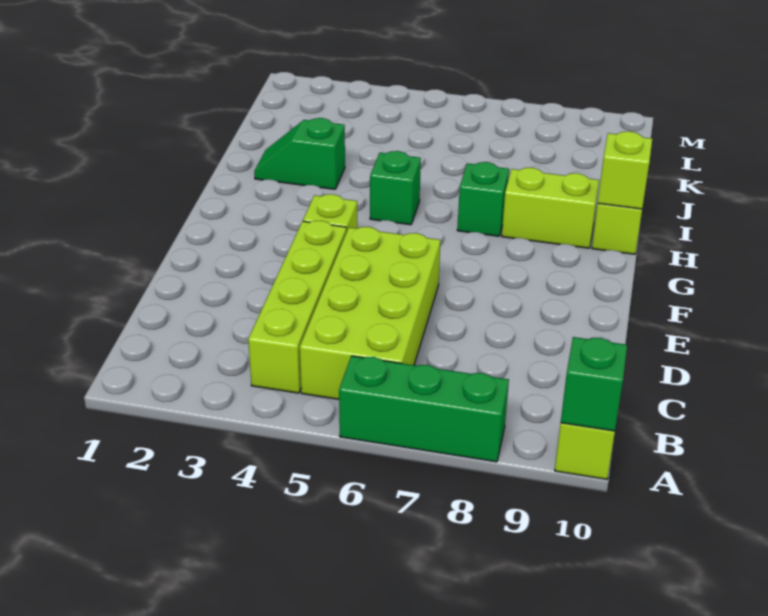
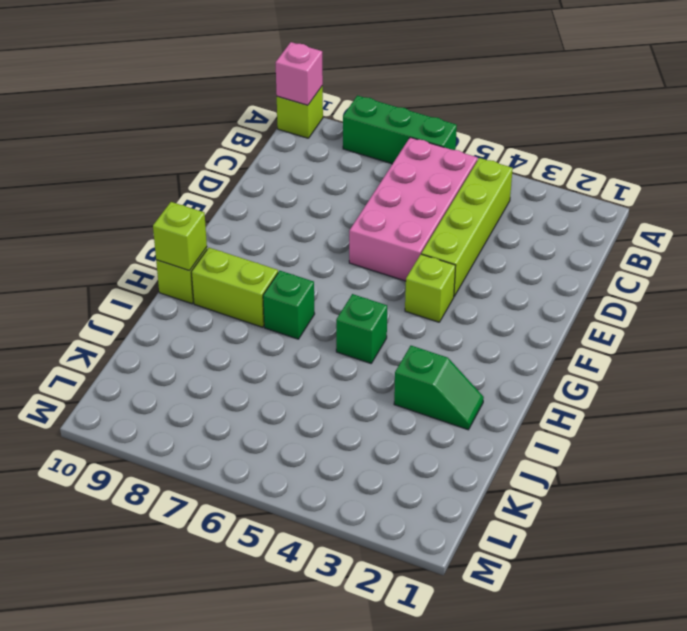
green 1x1 brick [561,337,627,431] -> pink 1x1 brick [276,42,323,105]
lime 2x4 brick [300,227,441,399] -> pink 2x4 brick [349,137,477,281]

